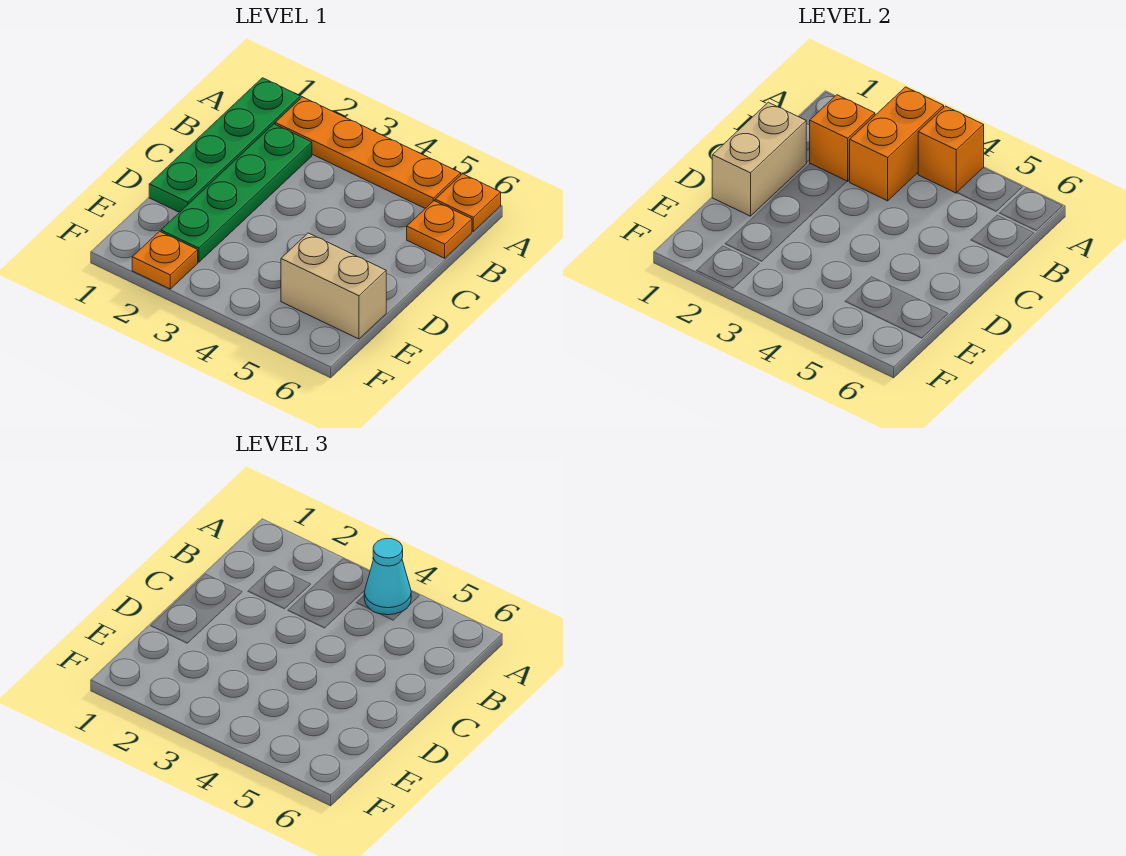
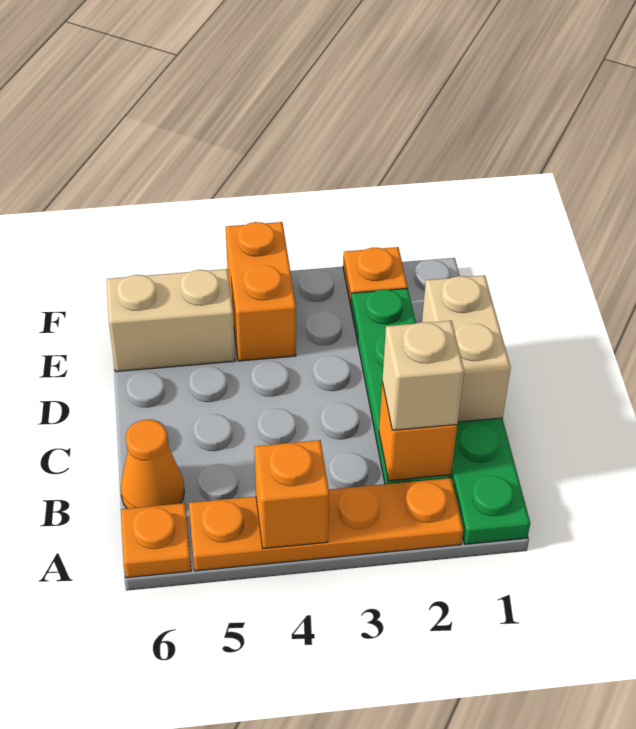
orange 1x2 brick [850,87,944,201] -> orange 1x2 brick moved to [226,222,296,361]
cyan 1x1 cone [364,539,411,615] -> none
none -> tan 1x1 brick [382,321,464,430]
orange 1x1 plate [407,201,472,258] -> orange 1x1 cone [121,420,184,508]

